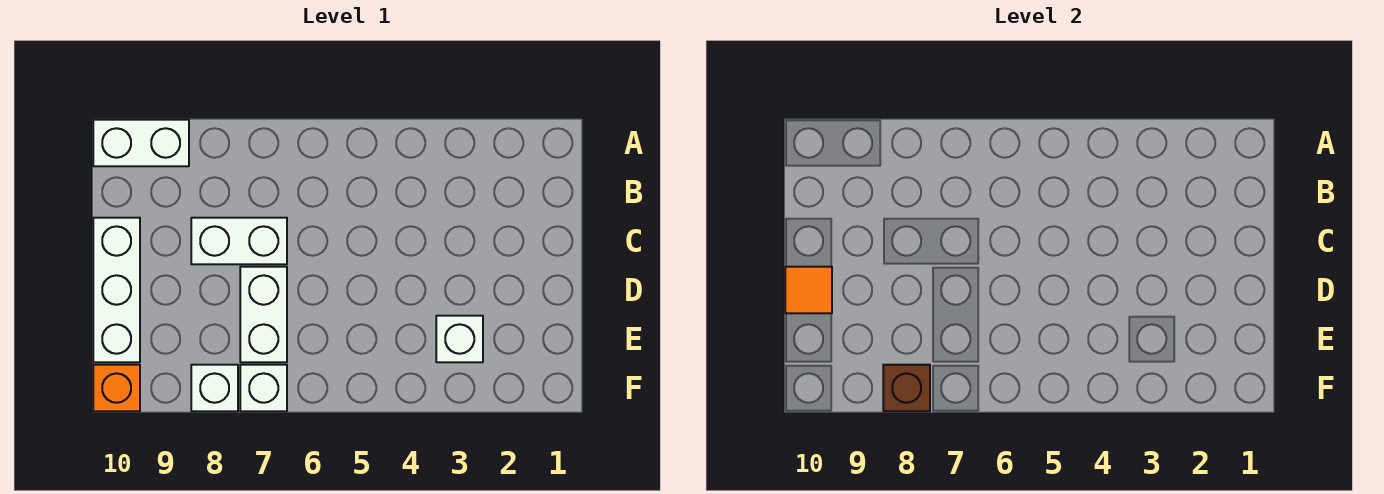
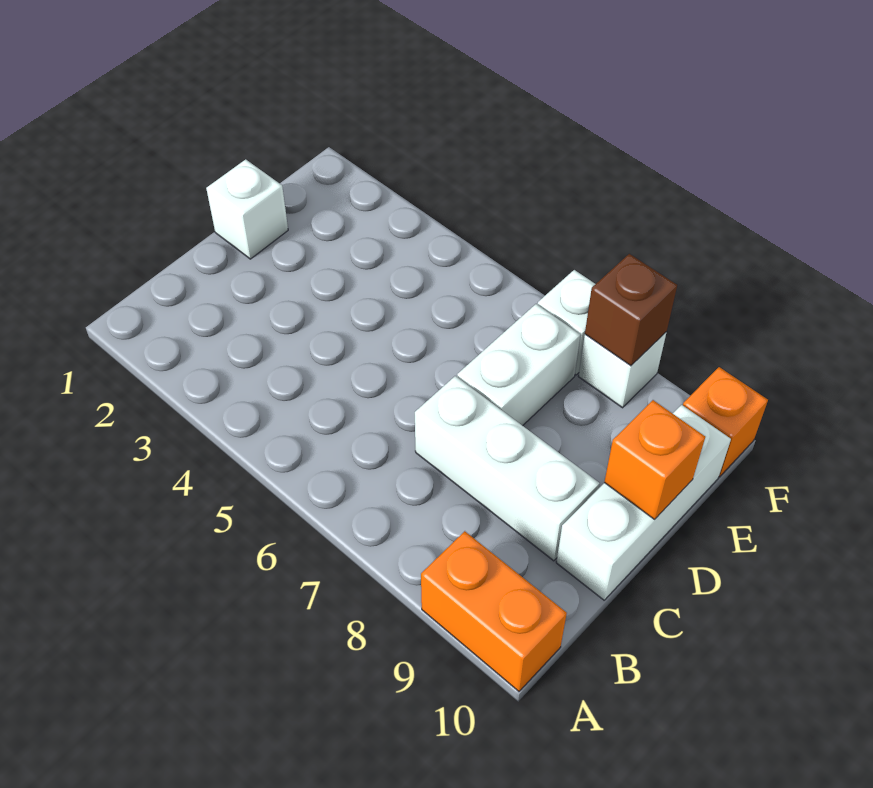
white 1x2 brick [93,120,189,166] -> orange 1x2 brick [421,531,567,691]
white 1x2 brick [191,218,287,264] -> white 1x3 brick [415,376,600,561]
orange 1x1 tile [785,267,832,313] -> orange 1x1 brick [604,400,705,519]
white 1x1 brick [436,316,483,362] -> white 1x1 brick moved to [206,159,288,259]

